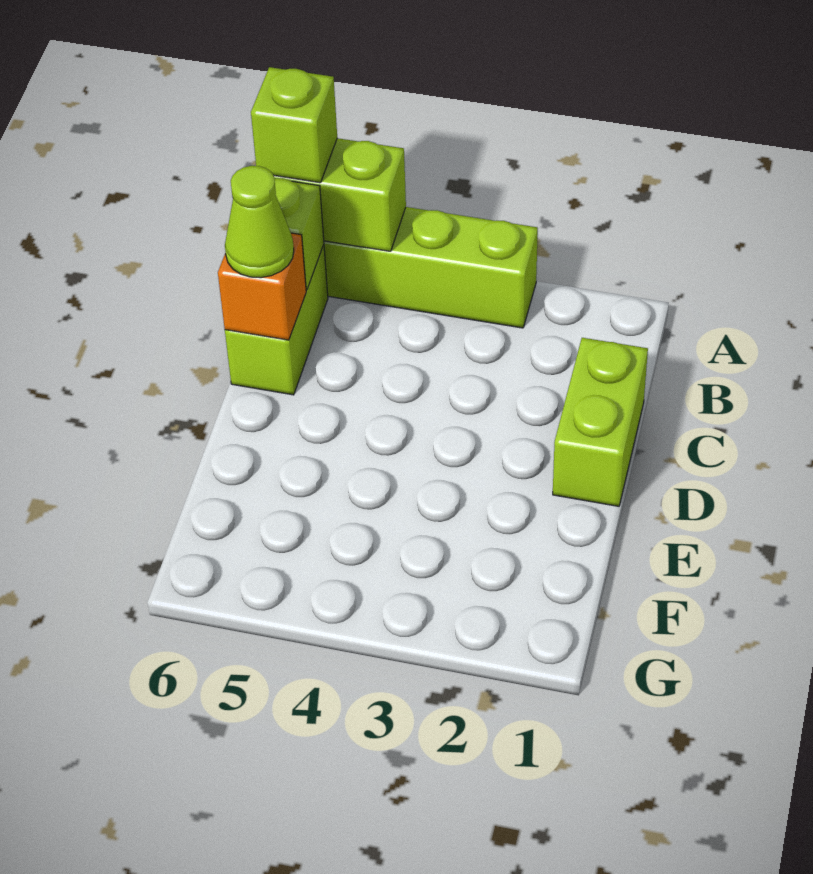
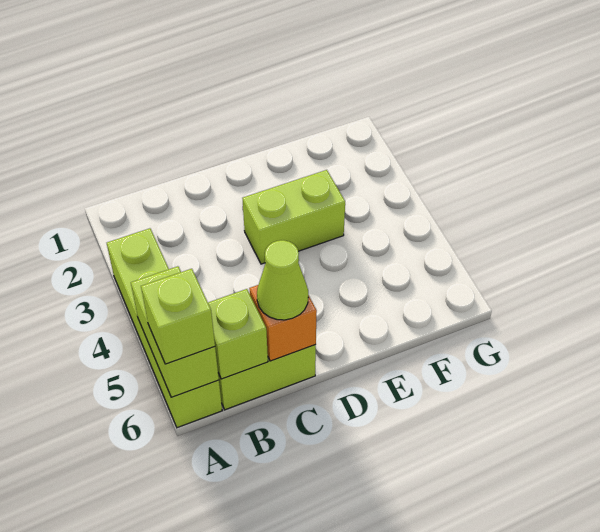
lime 1x2 brick [553,338,648,506] -> lime 1x2 brick moved to [242,170,345,264]

